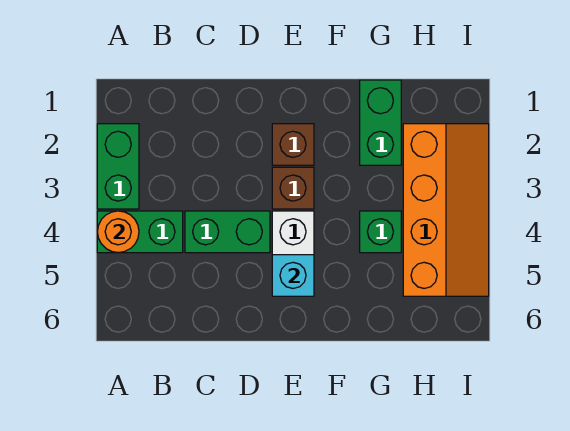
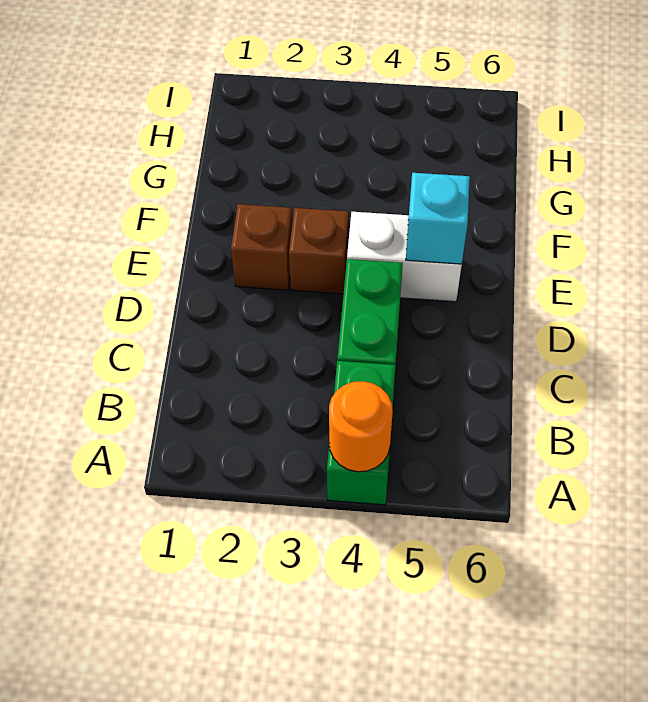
green 1x2 brick [97,124,139,209] -> none
green 1x2 brick [360,80,401,165] -> none
green 1x1 brick [360,211,401,253] -> none
orange 2x4 slope [403,124,489,296] -> none

